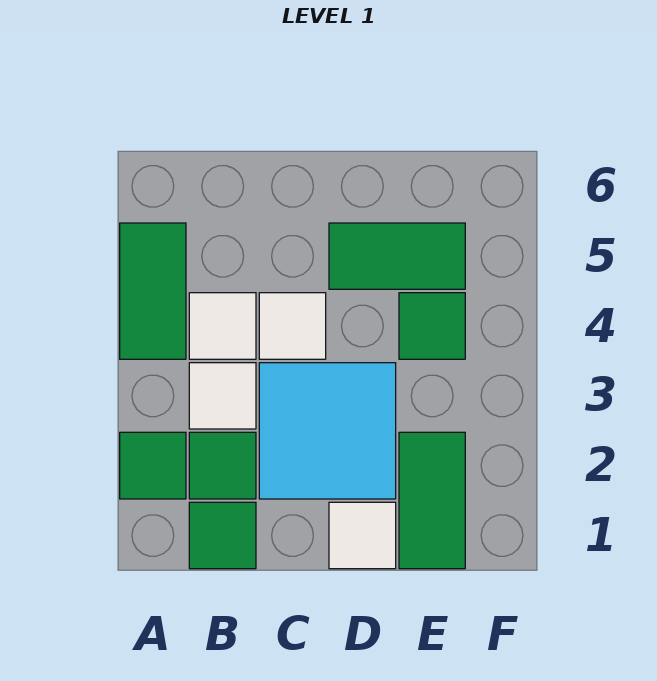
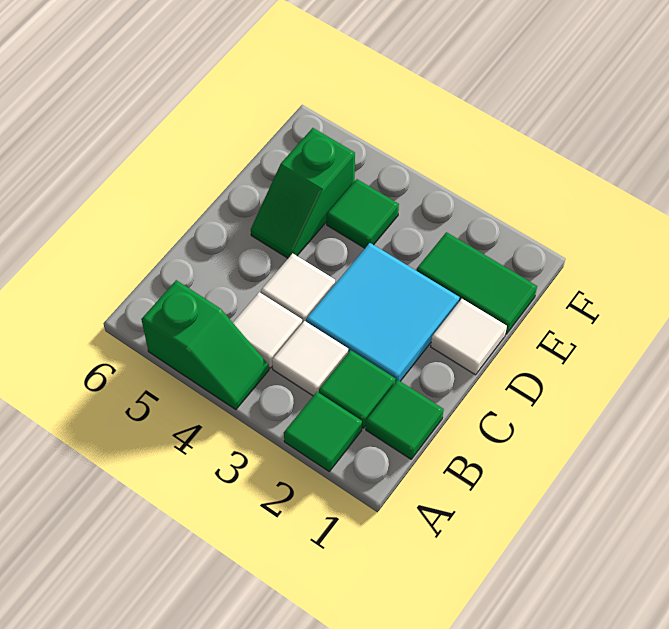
green 1x2 tile [120,223,186,359] -> green 1x2 slope [141,280,269,410]
green 1x2 tile [329,223,465,289] -> green 1x2 slope [251,128,355,258]

